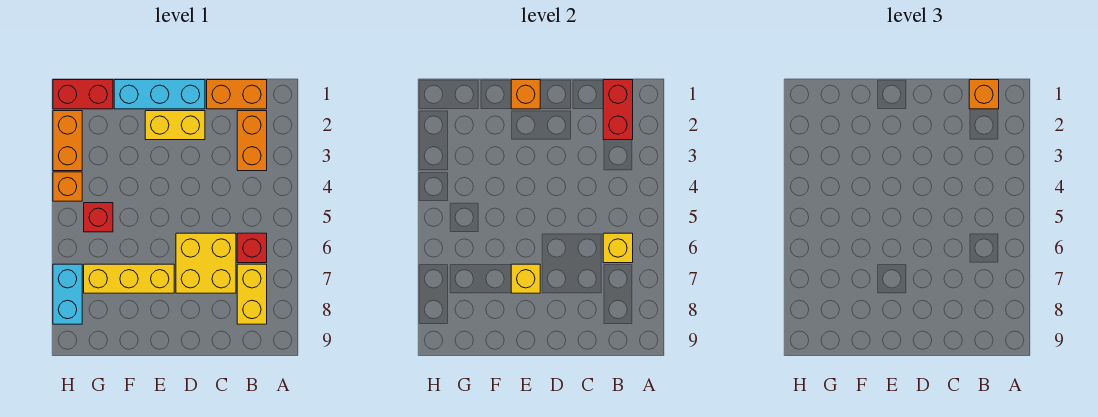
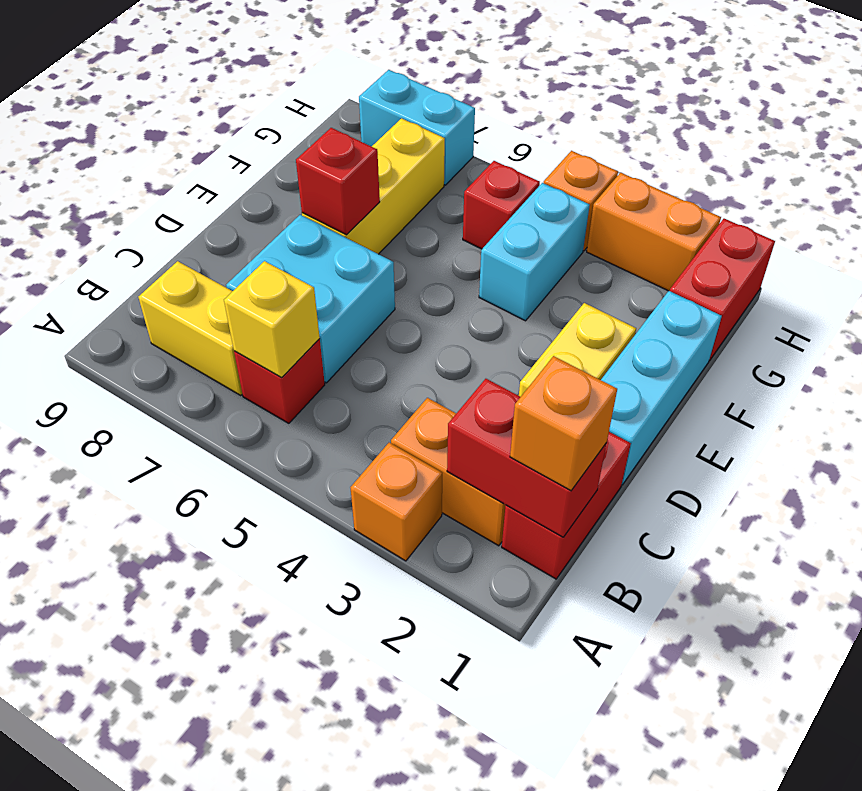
orange 1x2 brick [207,80,267,109] -> red 1x2 brick [502,432,631,579]
yellow 2x2 brick [176,233,236,293] -> cyan 2x2 brick [226,215,395,383]
orange 1x1 brick [511,80,540,109] -> orange 1x1 brick moved to [350,443,442,561]
yellow 1x1 brick [511,264,540,293] -> red 1x1 brick [296,128,380,235]
none -> cyan 1x2 brick [479,183,590,321]

